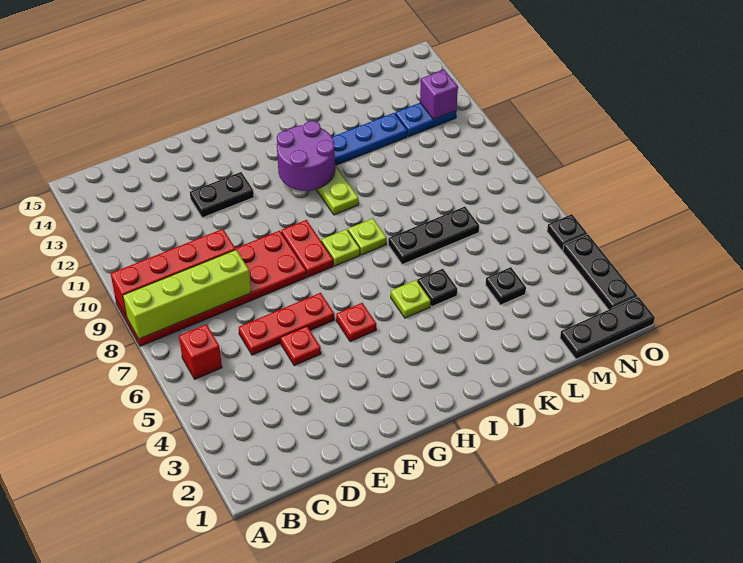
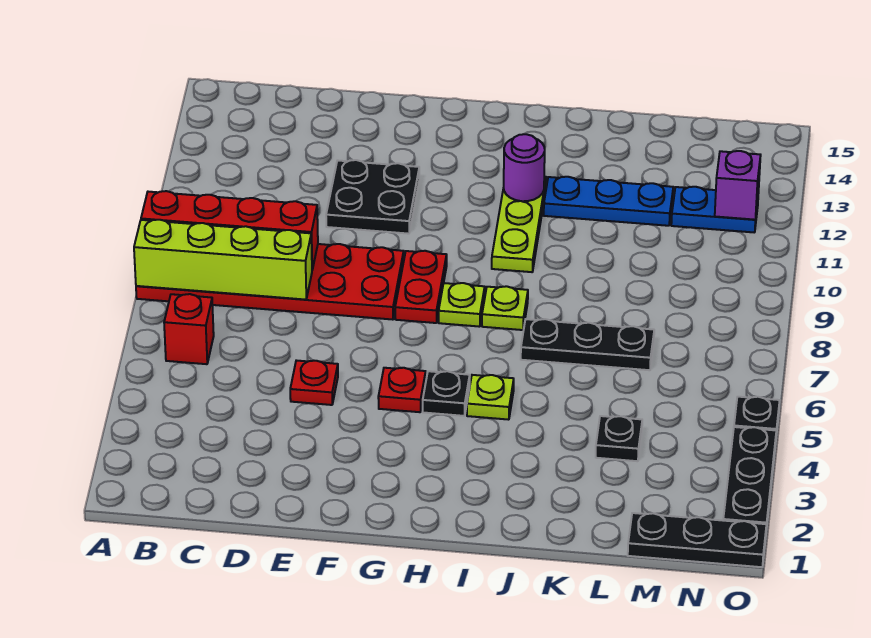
red 1x3 plate [239,293,334,355] -> none
black 1x2 plate [190,172,254,218] -> black 2x2 plate [326,160,419,234]
purple 2x2 round brick [277,121,335,191] -> purple 1x1 round brick [504,134,545,201]
black 1x1 plate [418,269,457,306] -> black 1x1 plate moved to [423,371,470,416]

